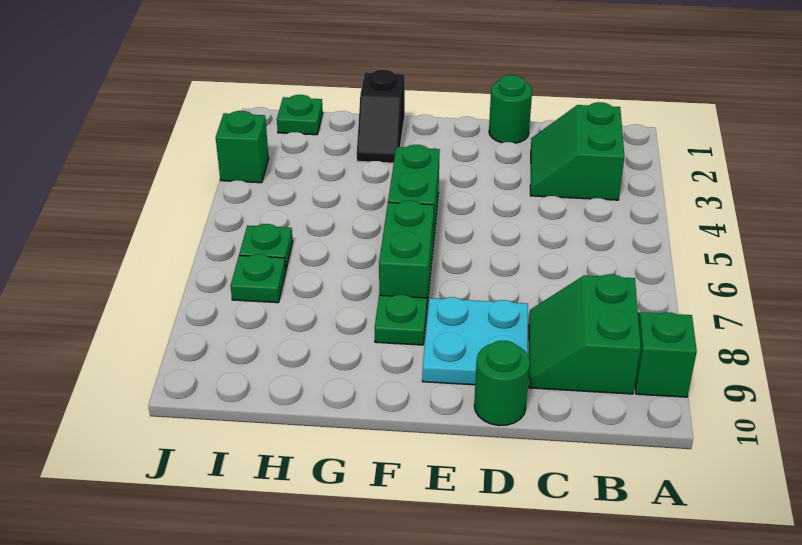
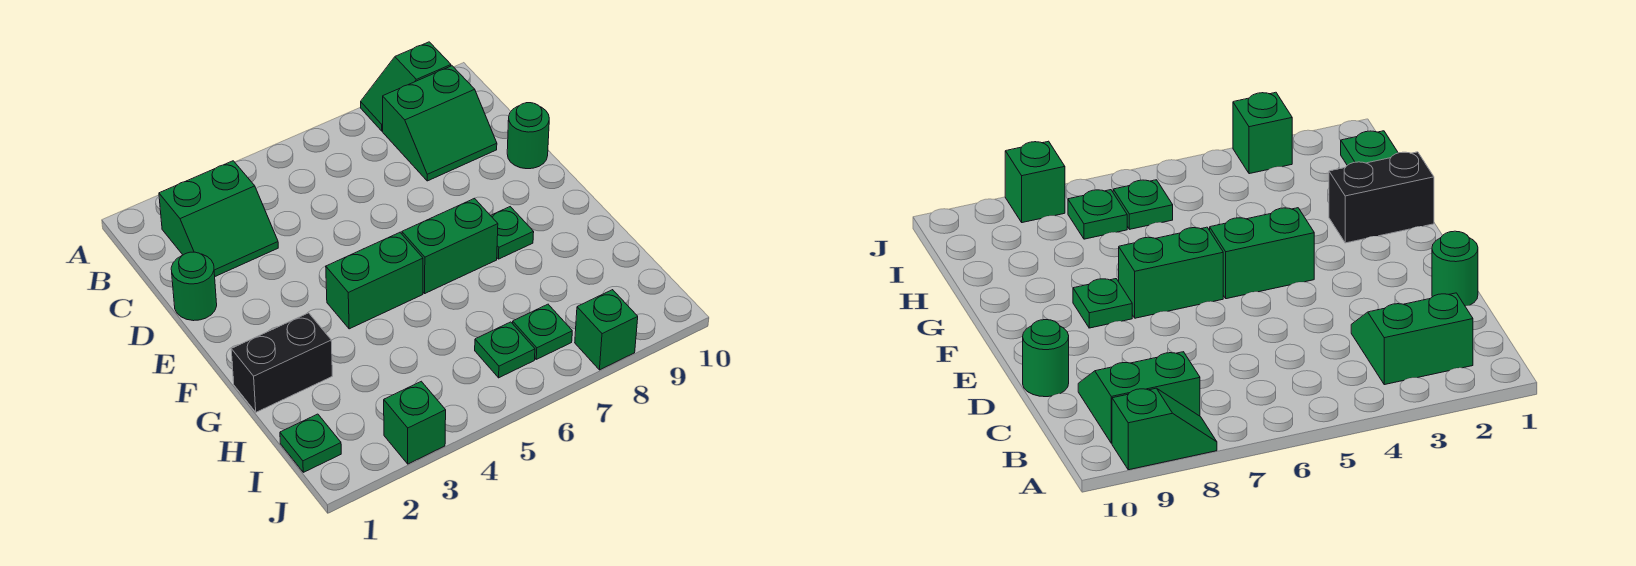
cyan 2x2 plate [422,297,528,385] -> none
black 1x2 slope [357,69,405,163] -> black 1x2 brick [231,313,332,412]
none -> green 1x1 brick [575,290,638,370]

